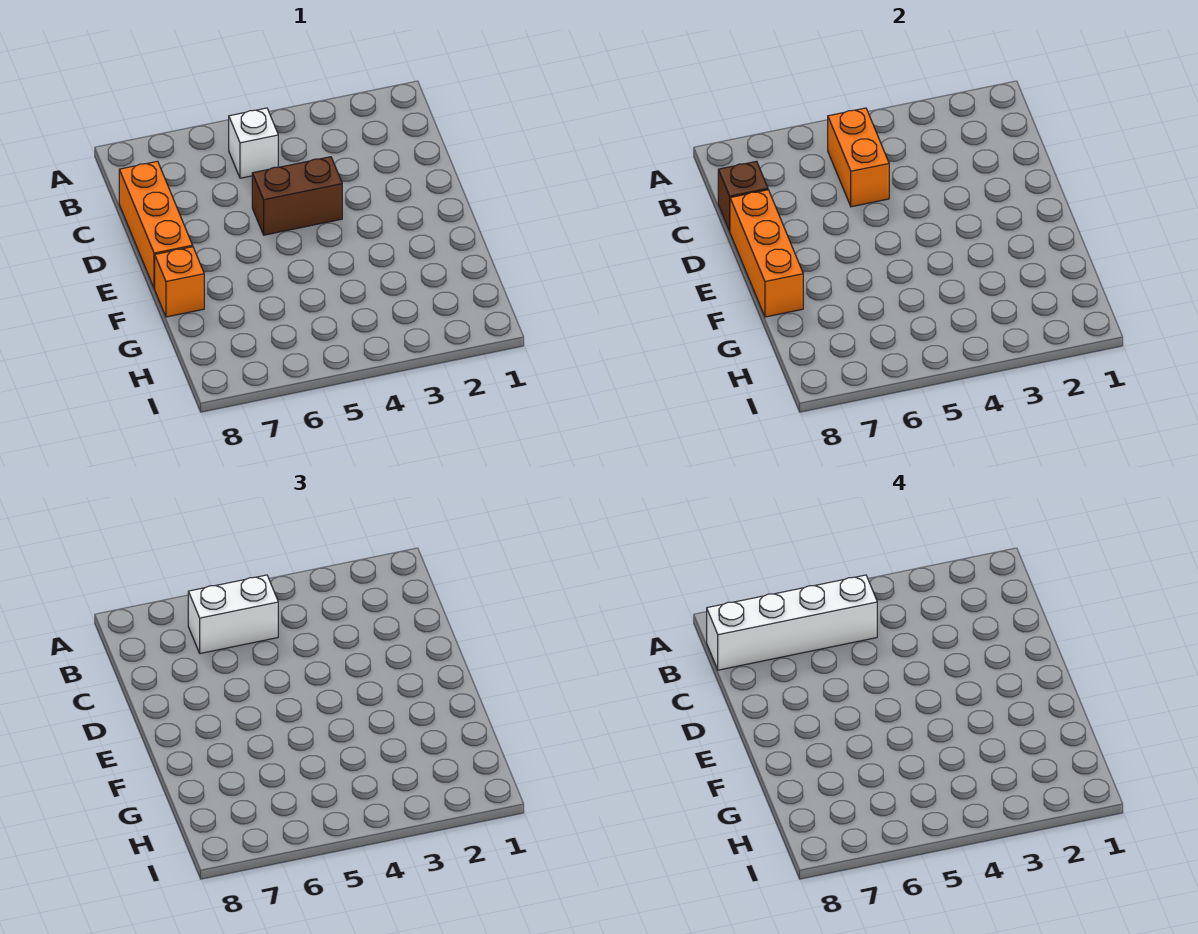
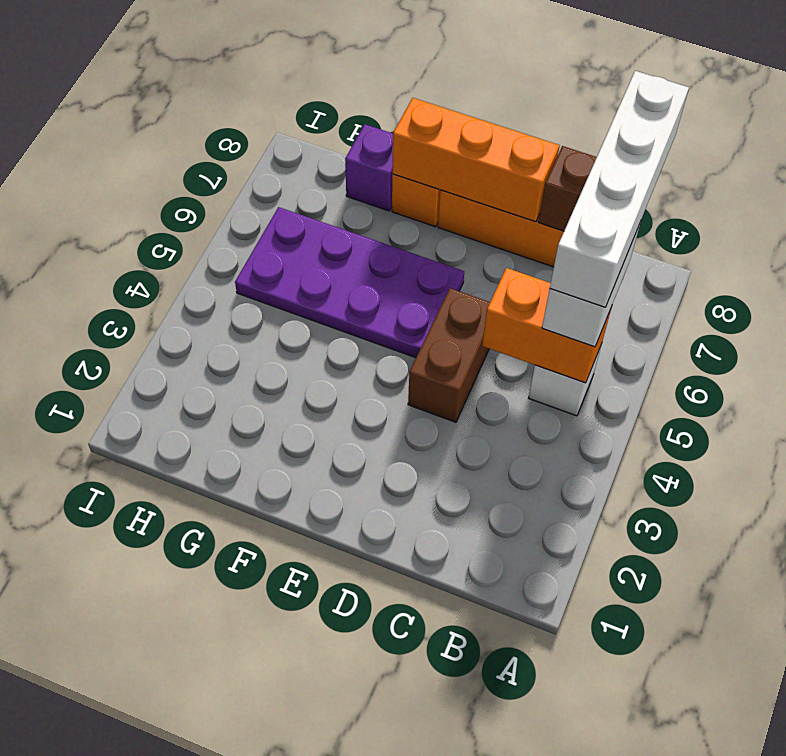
none -> purple 2x4 plate [235,207,464,358]
none -> purple 1x1 brick [345,124,393,211]

